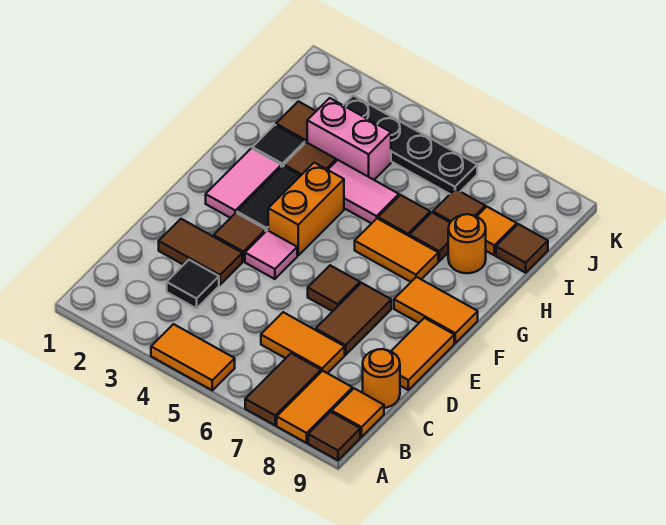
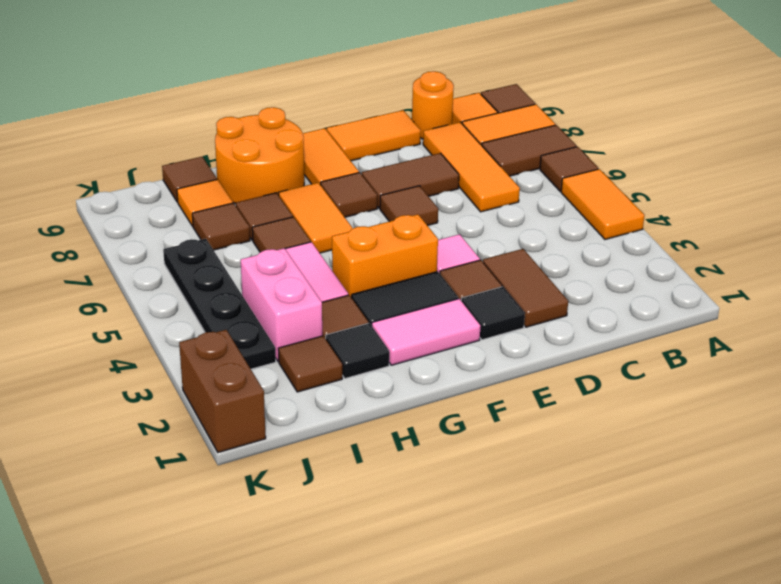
none -> brown 1x1 tile [540,147,598,191]
black 1x1 tile [167,260,219,308] -> black 1x1 tile moved to [461,287,525,340]
orange 1x2 tile [261,312,345,373] -> orange 1x3 tile [423,122,520,212]
none -> brown 1x1 tile [321,173,377,217]
orange 1x1 round brick [448,214,486,273] -> orange 2x2 round brick [215,107,304,204]
none -> brown 1x2 brick [179,330,266,453]

